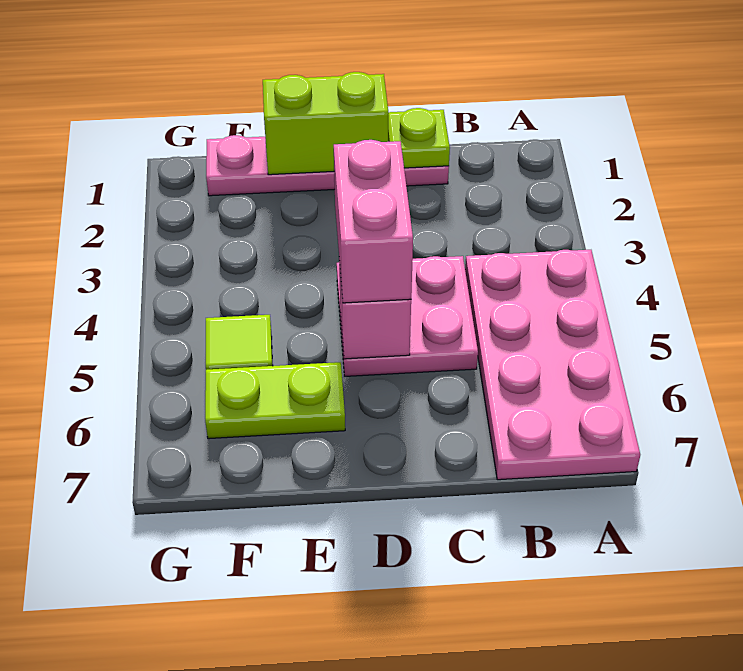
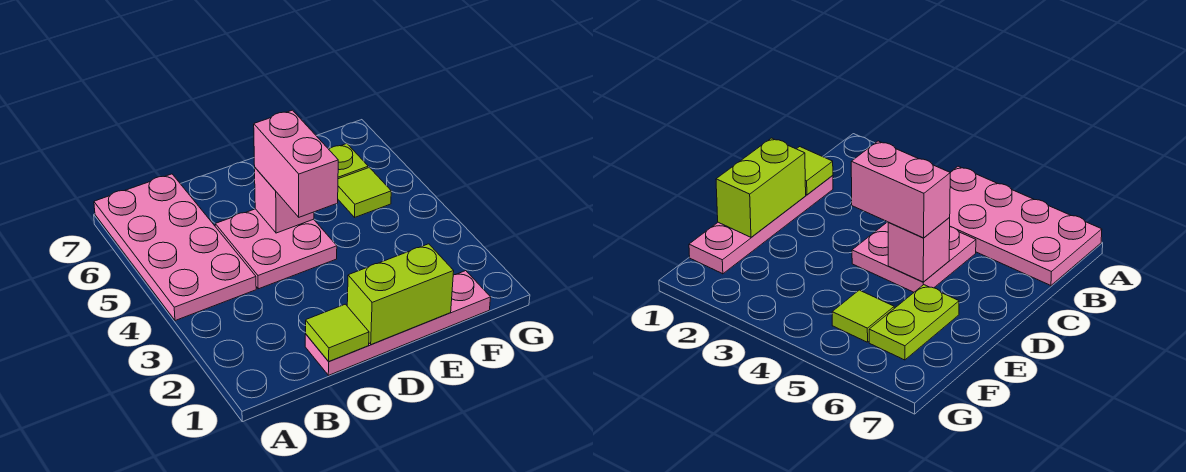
lime 1x1 plate [388,108,450,168] -> lime 1x1 tile [306,304,369,361]

